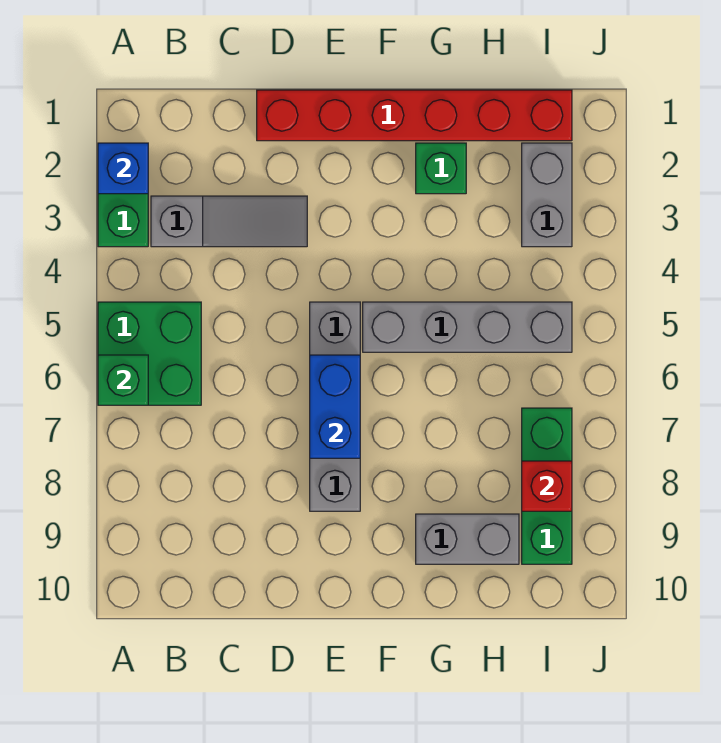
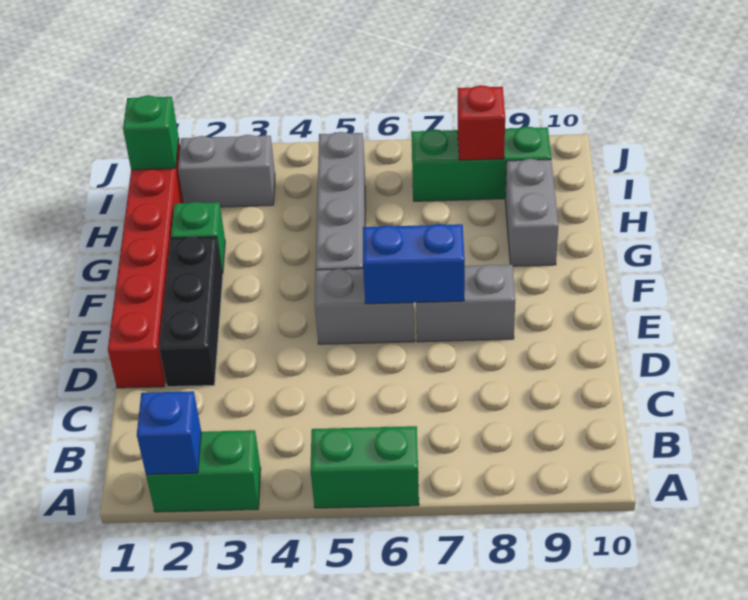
green 2x2 brick [98,302,201,405] -> green 1x2 brick [310,426,419,508]
green 1x1 brick [98,355,148,405] -> green 1x1 brick moved to [123,95,179,170]
grey 1x3 slope [151,196,307,247] -> none
none -> black 1x3 brick [159,237,223,387]

